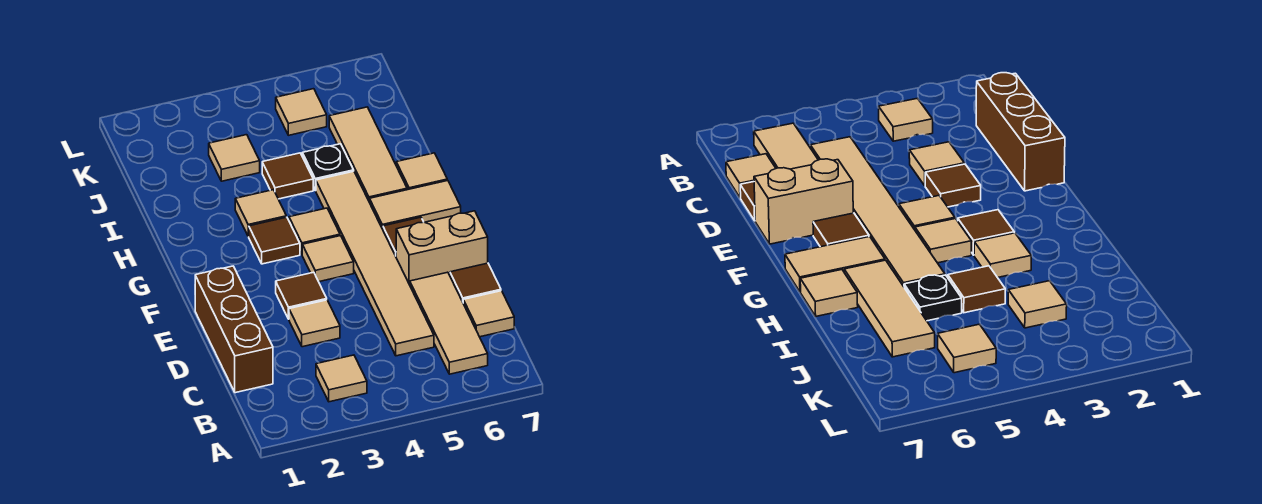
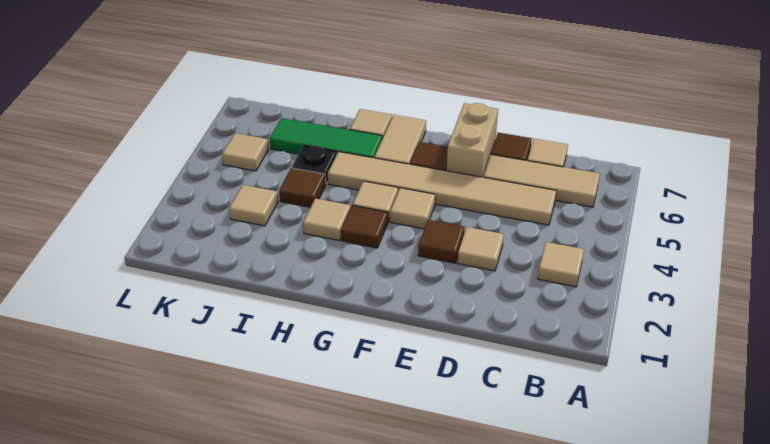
brown 1x3 brick [195,266,273,393] -> none
tan 1x3 tile [329,107,407,202] -> green 1x3 tile [270,118,382,158]

